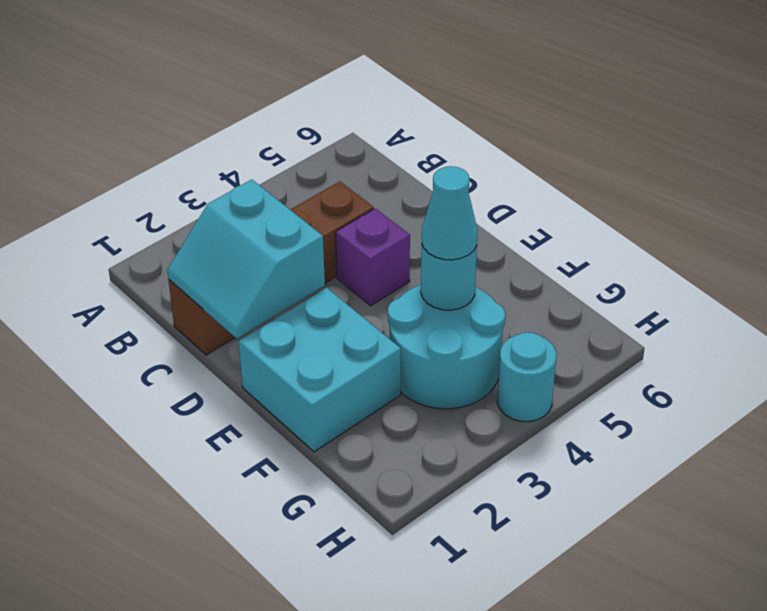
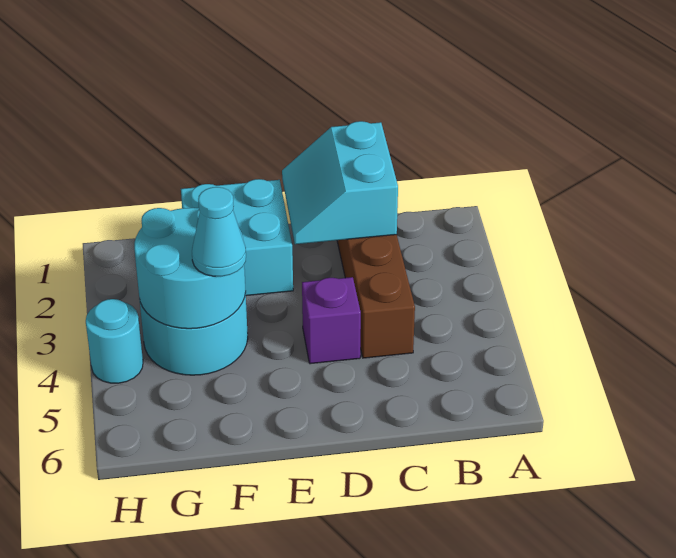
cyan 2x2 slope [167,180,325,338] -> cyan 2x2 slope turned to [282,121,398,244]
cyan 1x1 round brick [421,244,477,310] -> cyan 2x2 round brick [134,208,246,329]

